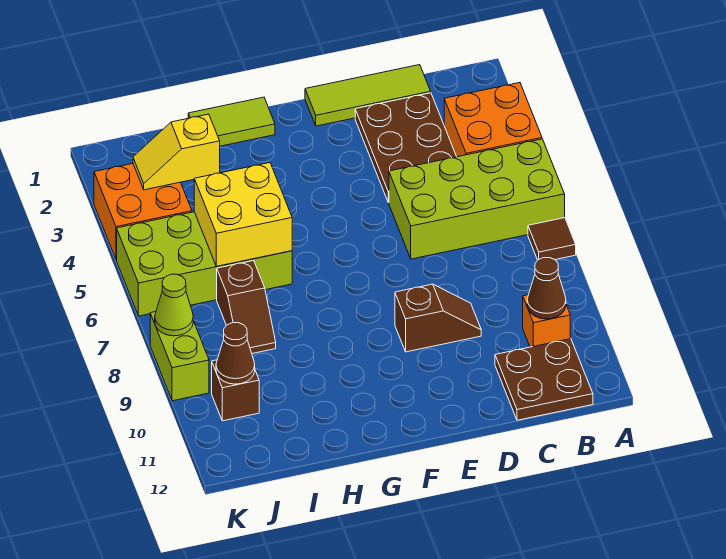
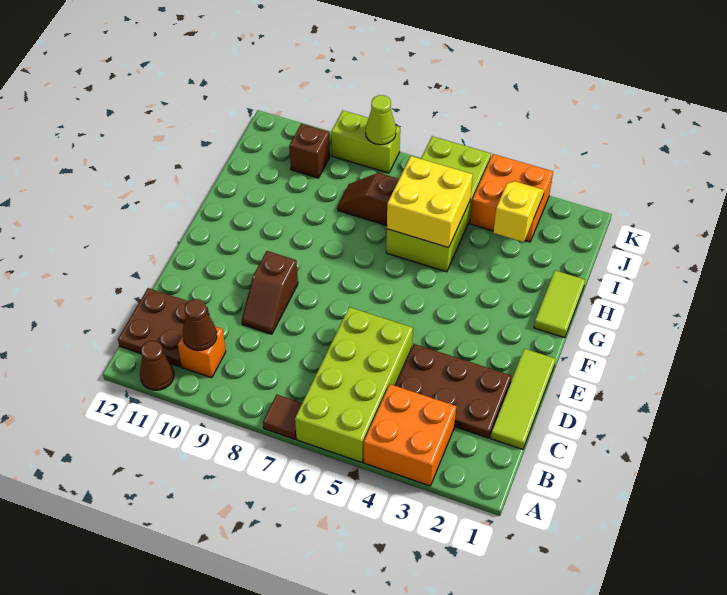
brown 1x1 cone [216,323,255,384] -> brown 1x1 cone moved to [140,341,174,390]

